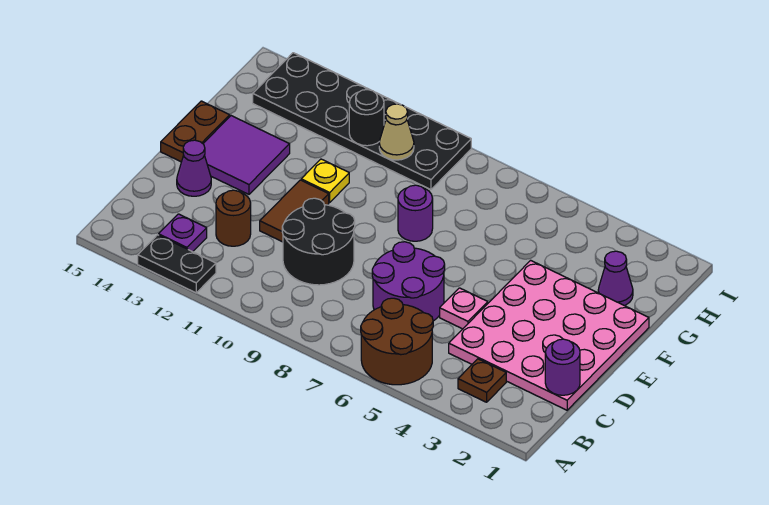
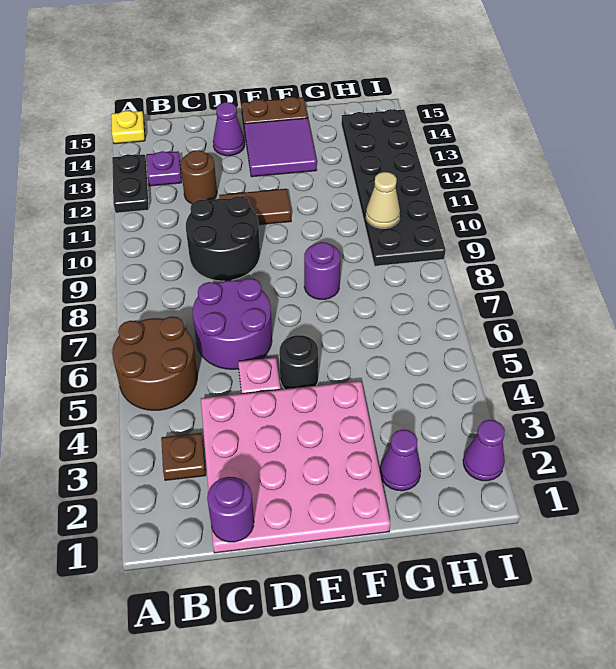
yellow 1x1 plate [301,159,349,202] -> yellow 1x1 plate moved to [111,110,145,144]
black 1x1 round brick [349,90,384,146] -> black 1x1 round brick moved to [279,335,318,389]
none -> purple 1x1 cone [463,420,505,481]

